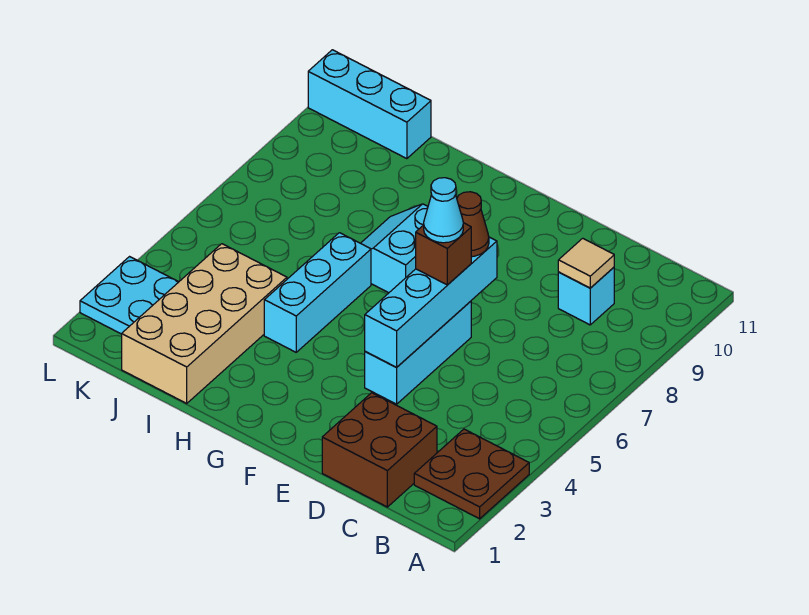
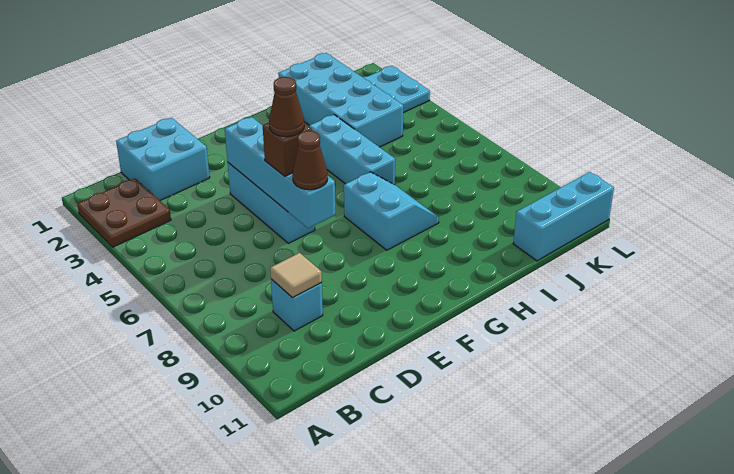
brown 2x2 brick [322,393,437,507] -> cyan 2x2 brick [116,118,210,201]
cyan 1x1 cone [424,178,463,243] -> brown 1x1 cone [269,77,304,137]
tan 2x4 brick [122,244,287,403] -> cyan 2x4 brick [278,53,403,147]

